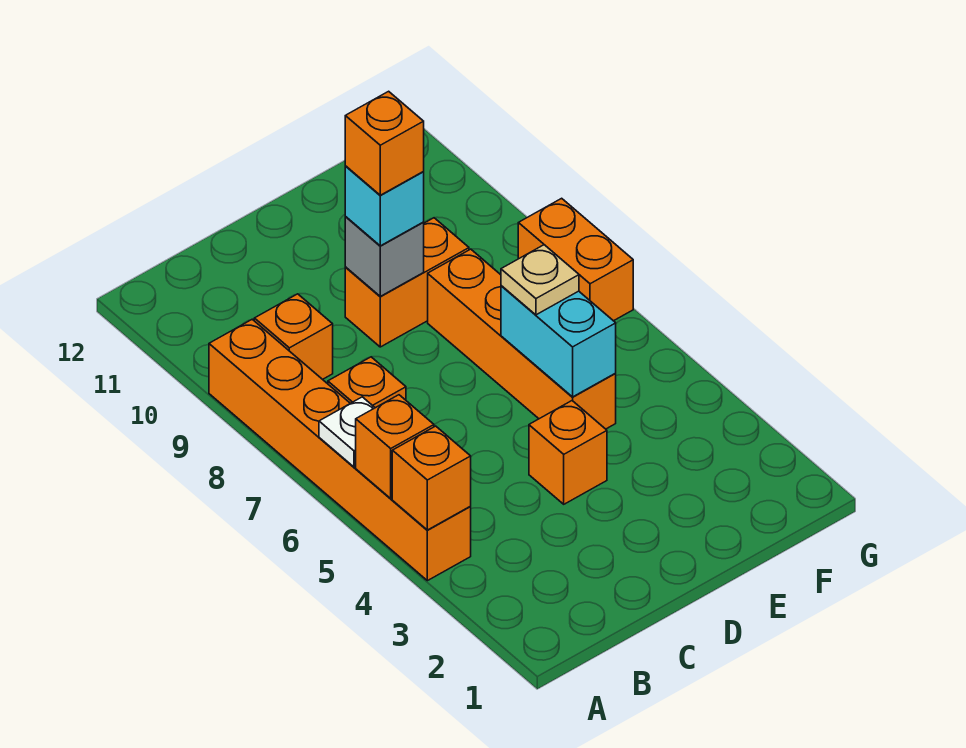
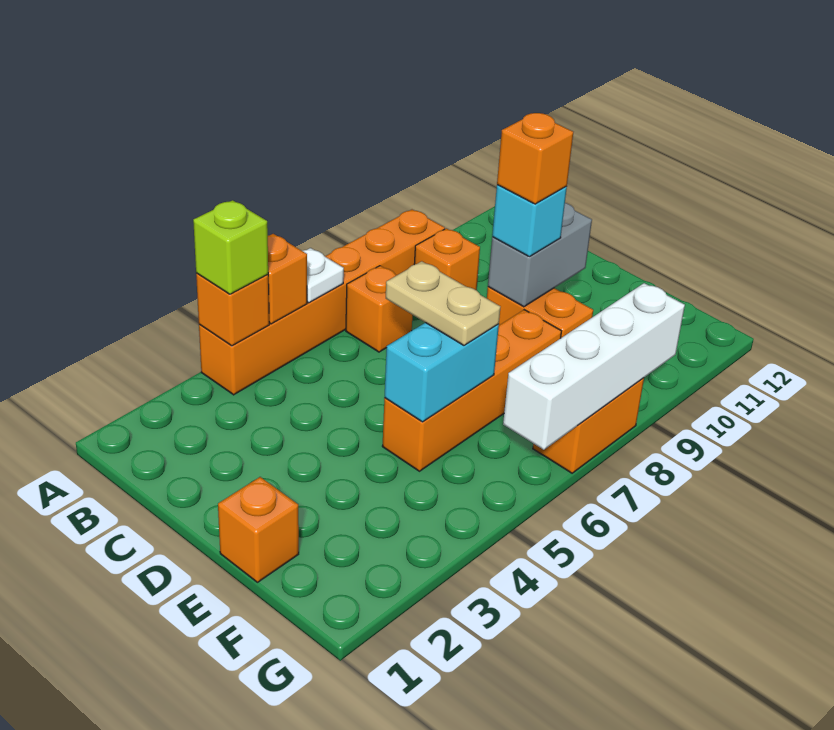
none -> lime 1x1 brick [193,200,268,294]
orange 1x1 brick [529,401,607,504] -> orange 1x1 brick moved to [218,477,299,582]
grey 1x1 brick [345,217,424,296] -> grey 1x2 brick [488,203,592,307]
tan 1x1 plate [501,245,579,315] -> tan 1x2 plate [386,261,500,345]
none -> white 1x4 brick [503,283,685,450]

